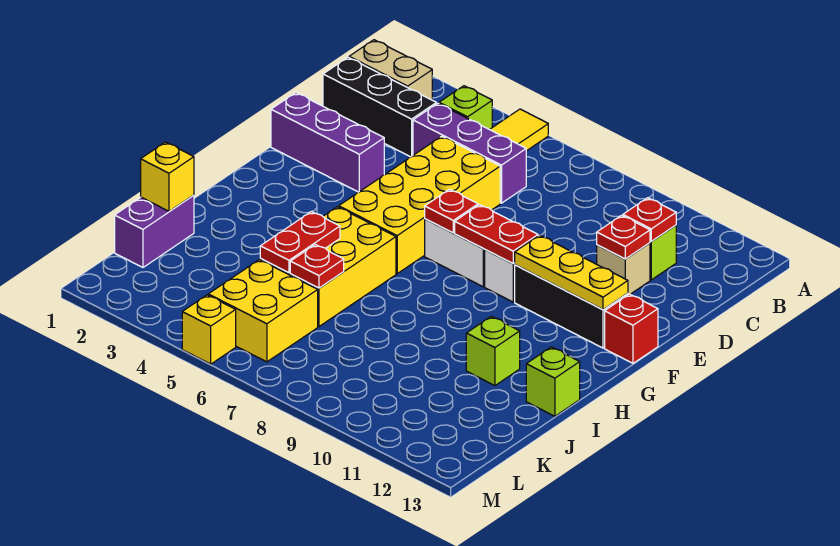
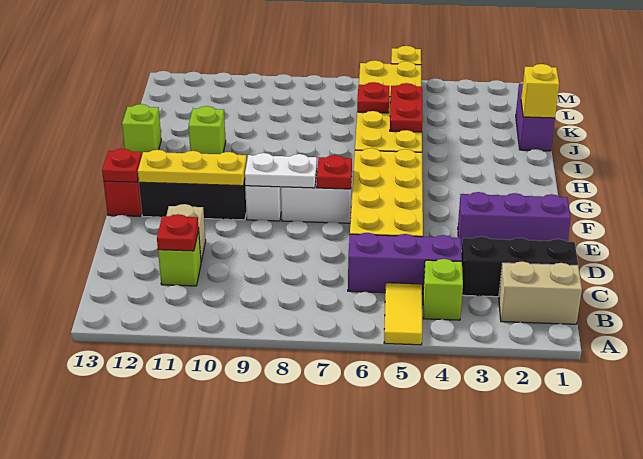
red 1x1 plate [597,215,650,259] -> red 1x1 plate moved to [102,149,142,182]
red 1x2 plate [455,205,538,264] -> white 1x2 plate [245,153,317,188]

